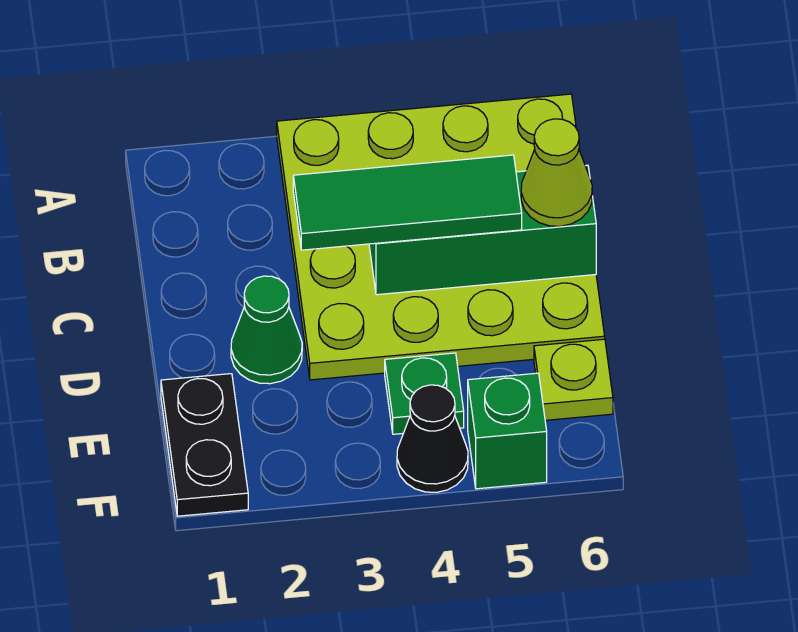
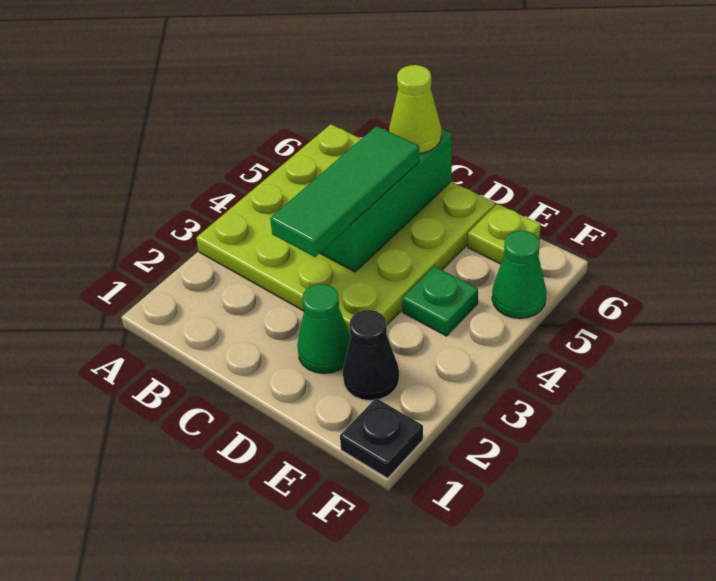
black 1x2 plate [161,374,248,516] -> black 1x1 plate [340,398,423,478]
black 1x1 cone [397,385,468,492] -> black 1x1 cone moved to [343,310,399,401]
green 1x1 brick [468,373,547,489] -> green 1x1 cone [492,231,546,319]

